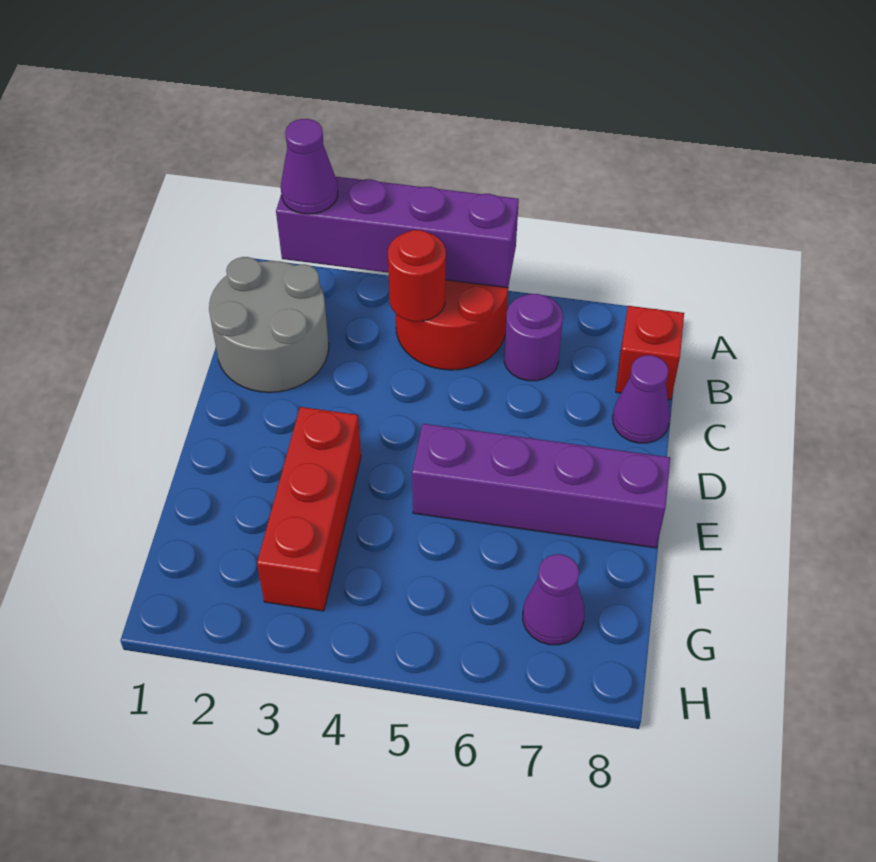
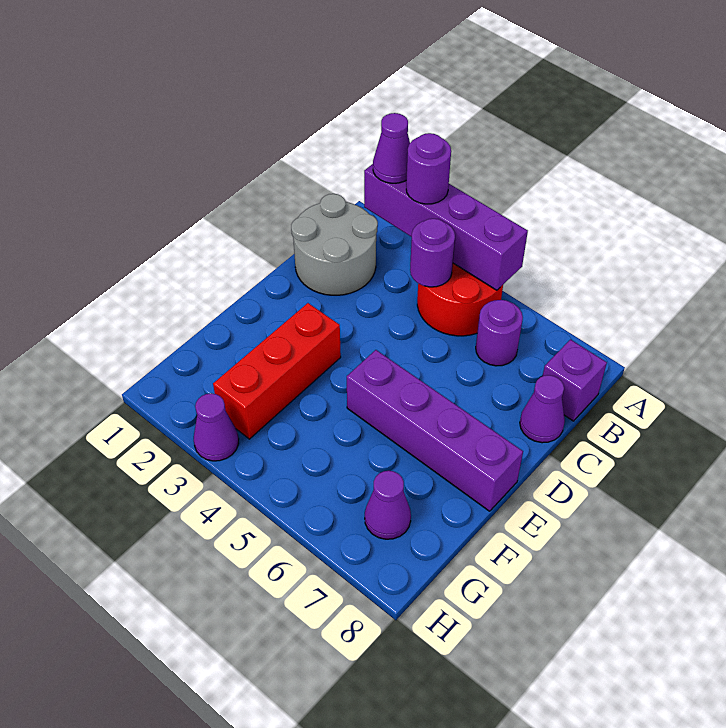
none -> purple 1x1 round brick [406,133,451,204]
red 1x1 round brick [388,230,446,321] -> purple 1x1 round brick [410,219,455,287]
red 1x1 brick [616,306,684,400] -> purple 1x1 brick [543,340,607,421]
none -> purple 1x1 cone [194,393,239,461]

